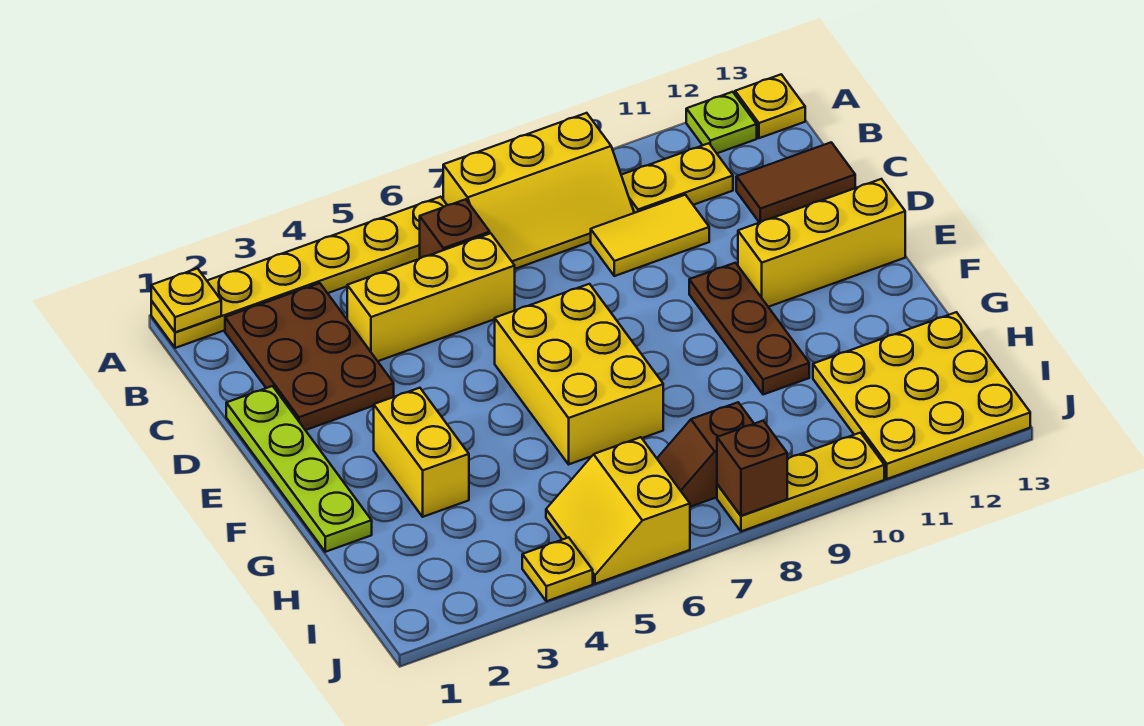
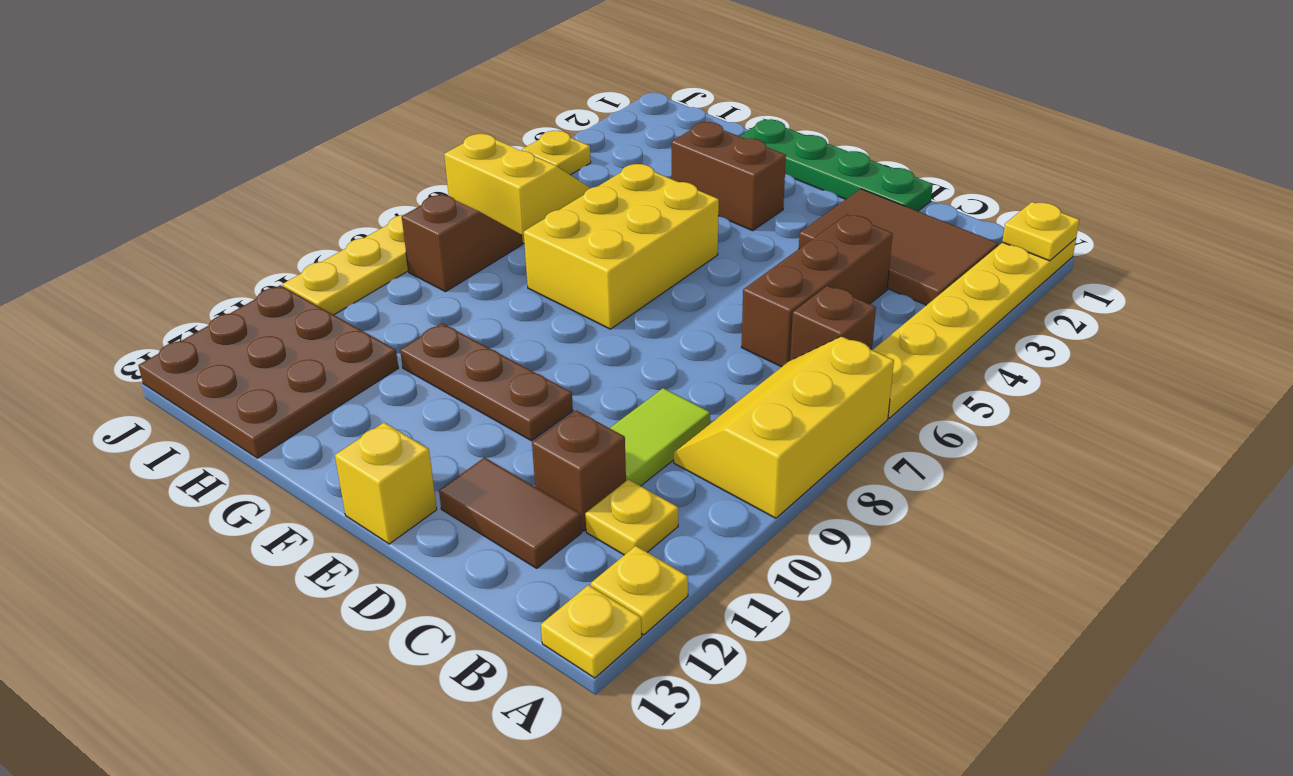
lime 1x1 plate [686,92,757,153] -> yellow 1x1 plate [591,546,688,635]
brown 2x3 plate [225,283,394,430] -> brown 2x3 tile [799,189,998,305]
yellow 1x2 plate [621,143,733,213] -> yellow 1x1 plate [585,479,678,555]
yellow 1x3 brick [347,233,515,361] -> brown 1x3 brick [742,215,893,367]
yellow 1x2 tile [591,195,709,276] -> lime 1x2 tile [610,388,710,486]
brown 1x2 tile [736,142,855,223] -> brown 1x2 tile turned to [439,457,582,568]
lime 1x4 plate [226,386,372,552] -> green 1x4 plate [740,119,933,211]
yellow 2x3 brick [495,284,663,464] -> yellow 2x3 brick turned to [524,164,719,329]
yellow 1x3 brick [738,179,905,307] -> yellow 1x1 brick [335,422,437,544]
yellow 1x2 brick [374,388,469,517] -> brown 1x2 brick [672,122,786,231]
yellow 3x3 plate [813,312,1030,479] -> brown 3x3 plate [138,285,398,458]
brown 1x1 brick [717,421,787,516] -> brown 1x1 brick moved to [532,410,626,531]

